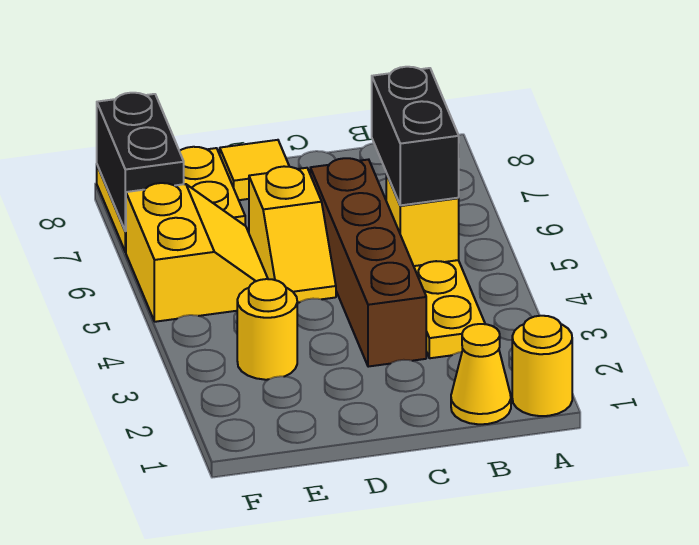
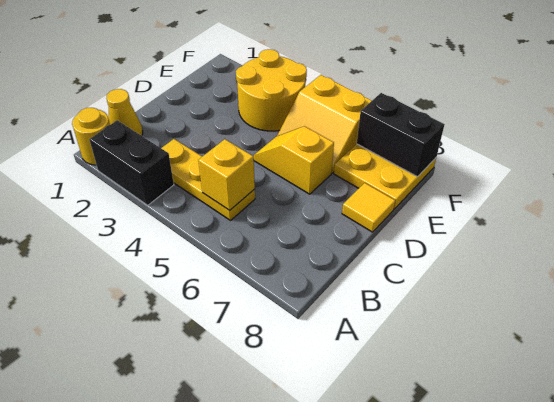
black 1x2 brick [372,67,459,205] -> black 1x2 brick moved to [89,120,174,205]
brown 1x4 brick [310,158,426,367] -> none
yellow 1x1 round brick [237,279,297,380] -> yellow 2x2 round brick [236,49,307,131]

